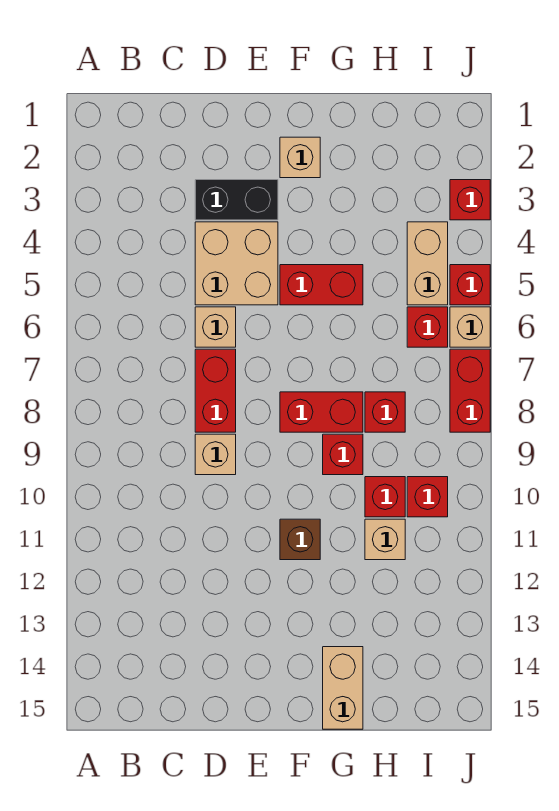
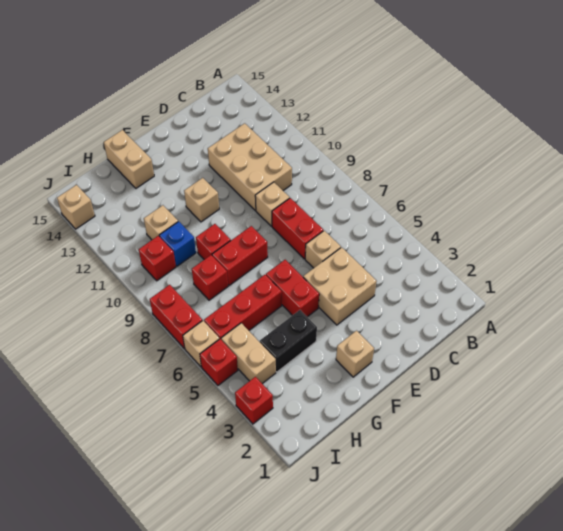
none -> tan 2x3 brick [208,123,292,210]
black 1x2 brick [195,180,278,220] -> black 1x2 brick moved to [260,310,317,372]
red 1x2 brick [280,265,363,305] -> red 1x2 brick turned to [266,260,319,317]
brown 1x1 brick [280,519,320,560] -> tan 1x1 brick [184,178,219,222]
red 1x1 brick [365,477,405,517] -> blue 1x1 brick [159,221,196,266]
red 1x1 brick [407,307,448,347] -> red 1x3 brick [204,275,282,339]
none -> tan 1x1 brick [57,185,95,229]

